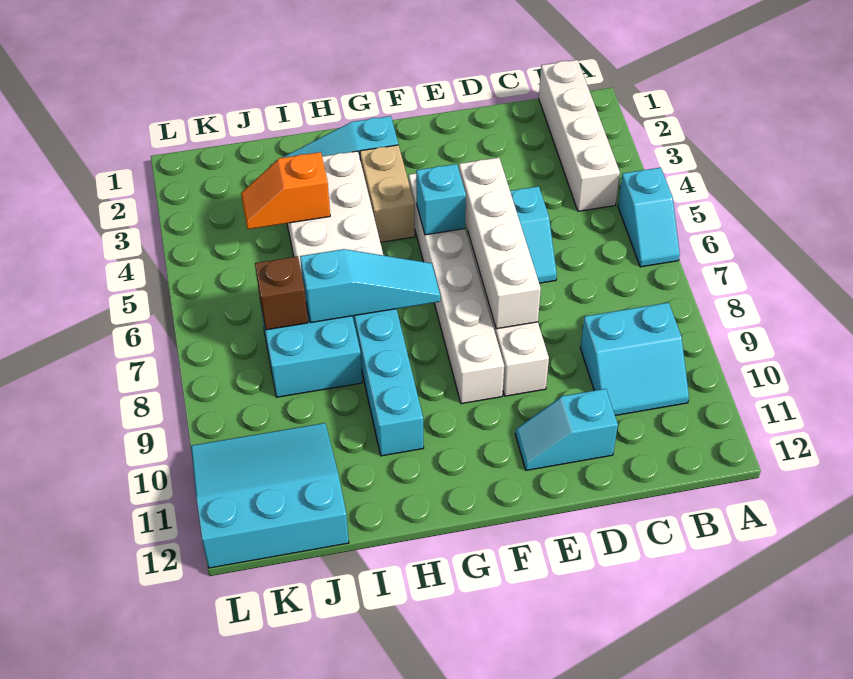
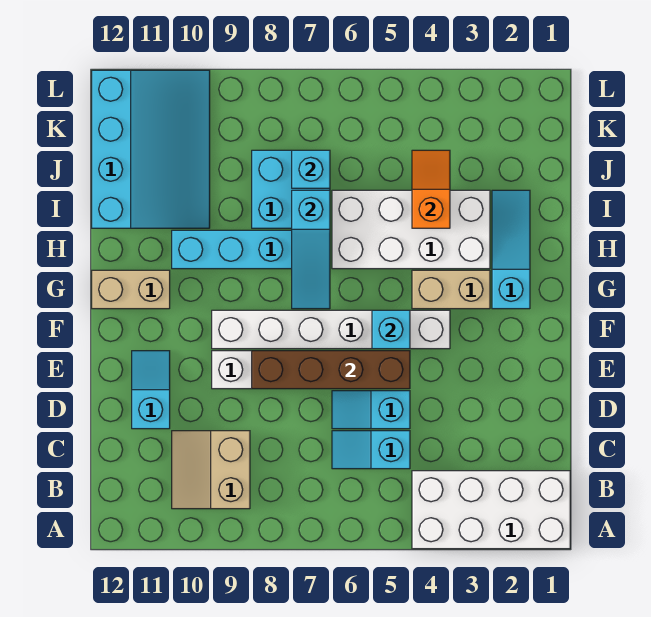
cyan 1x2 slope [618,167,680,267] -> cyan 1x2 slope moved to [332,431,410,469]
white 1x4 brick [539,60,620,211] -> white 2x4 brick [412,471,570,549]
cyan 2x2 slope [580,303,689,415] -> tan 2x2 slope [172,431,250,509]
white 1x4 brick [459,158,541,329] -> brown 1x4 brick [252,351,410,389]
none -> tan 1x2 brick [92,270,170,309]
brown 1x1 brick [255,256,308,330] -> cyan 1x1 brick [292,150,330,188]
cyan 3x3 slope [191,423,349,568] -> cyan 3x4 slope [92,70,210,228]

